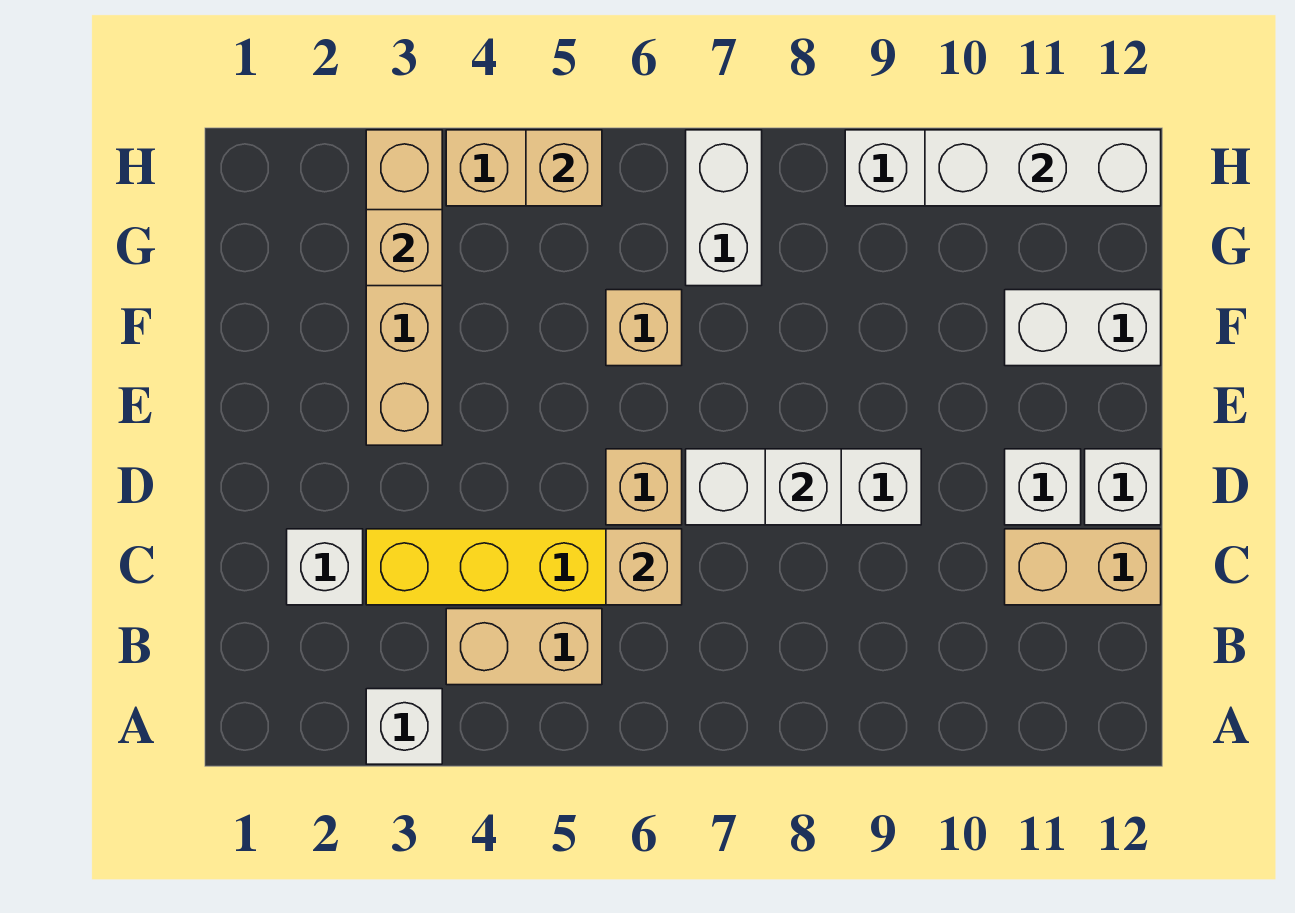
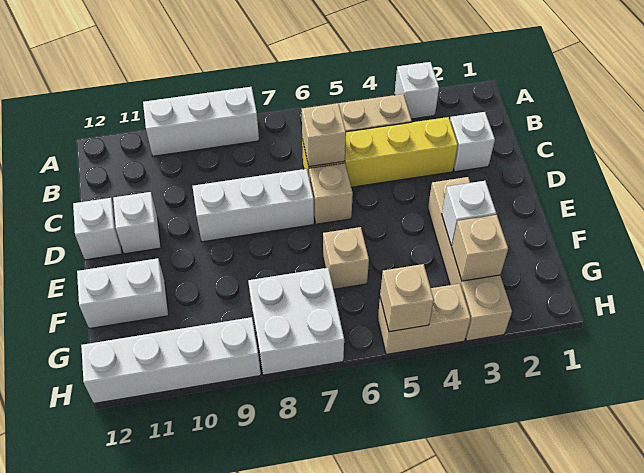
tan 1x2 brick [1005,529,1161,605] -> none
white 1x1 brick [765,449,841,525] -> white 1x1 brick moved to [442,181,496,246]
white 1x2 brick [686,130,762,286] -> white 2x2 brick [248,268,344,375]
white 1x3 brick [925,130,1161,206] -> white 1x3 brick moved to [143,87,259,156]

